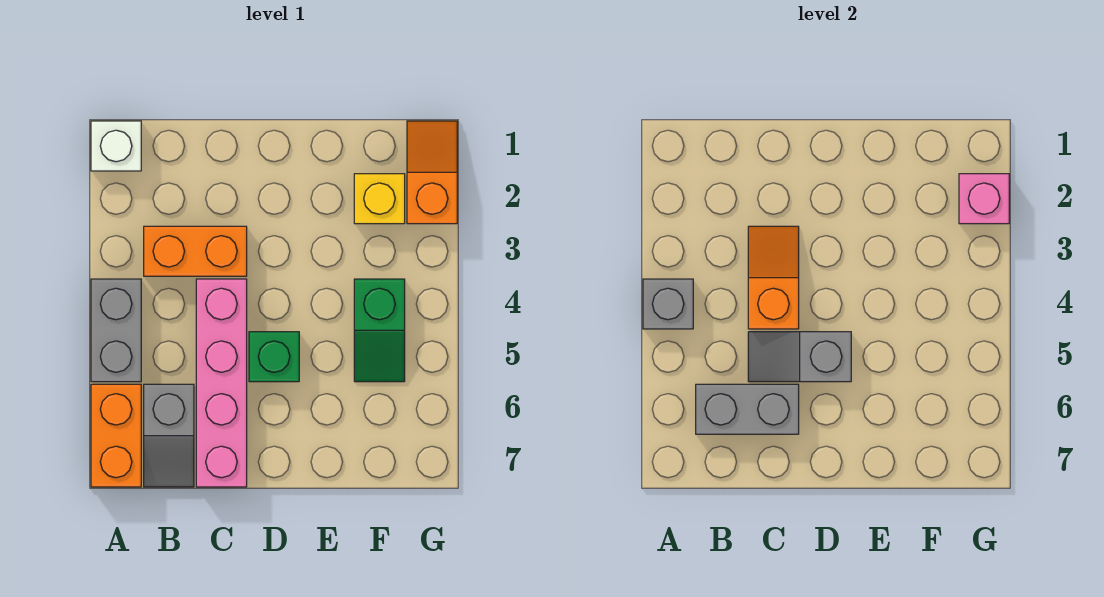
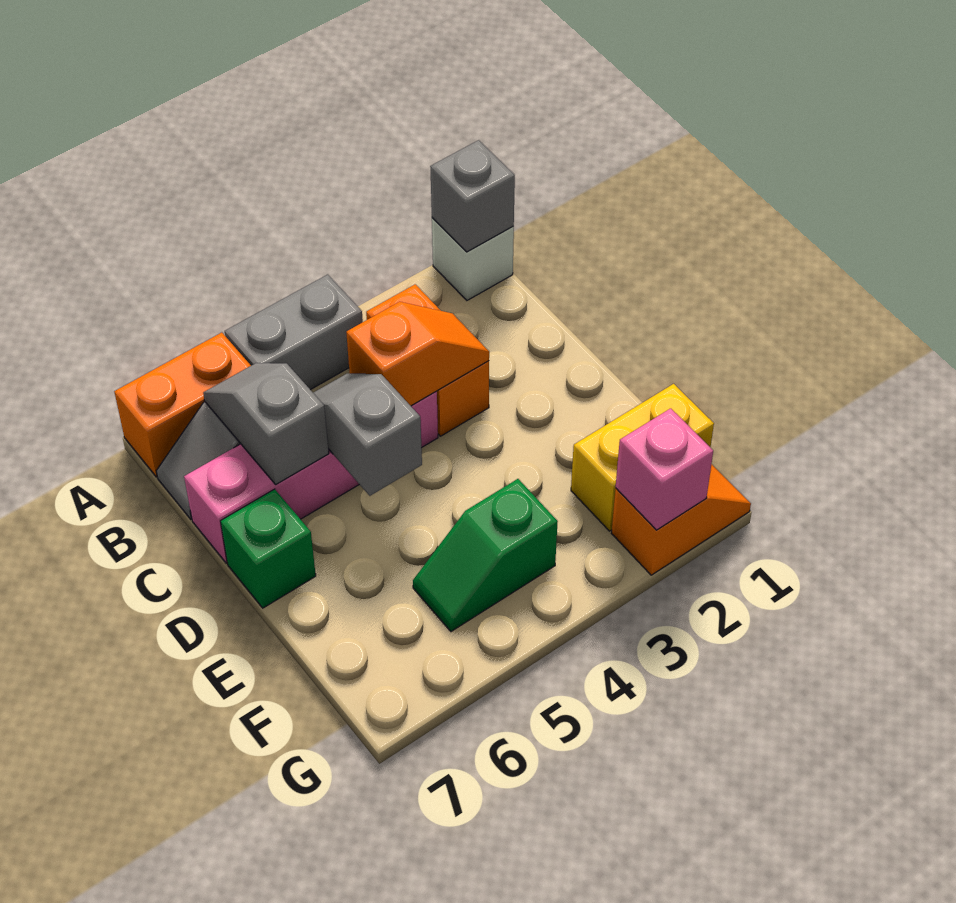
grey 1x1 brick [643,279,693,329] -> grey 1x1 brick moved to [430,140,515,252]
grey 1x2 brick [696,384,799,434] -> grey 1x2 slope [203,363,329,484]
green 1x1 brick [249,332,299,382] -> green 1x1 brick moved to [221,489,316,608]
yellow 1x1 brick [354,174,405,224] -> yellow 1x2 brick [571,384,714,531]

